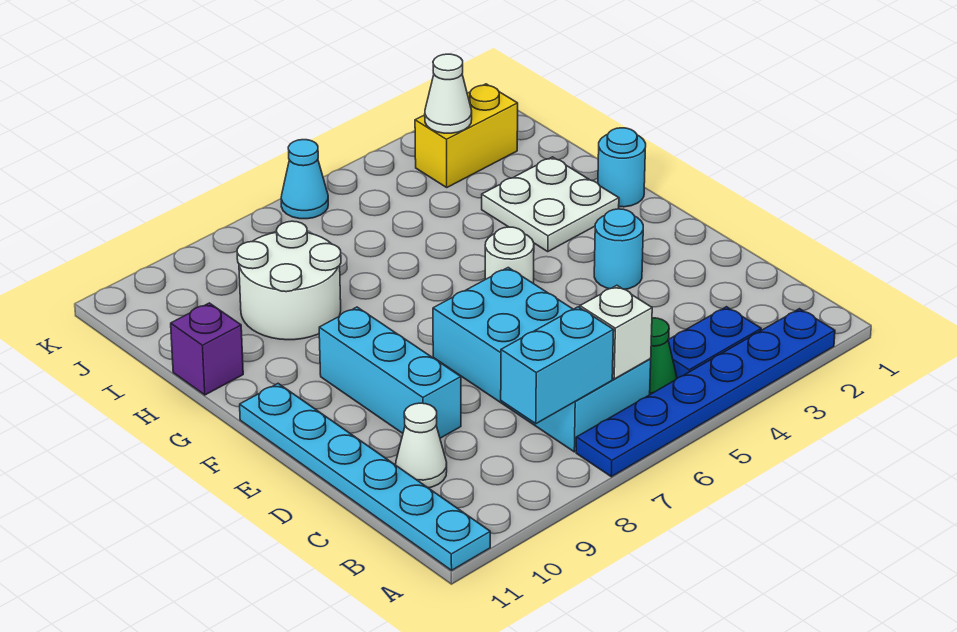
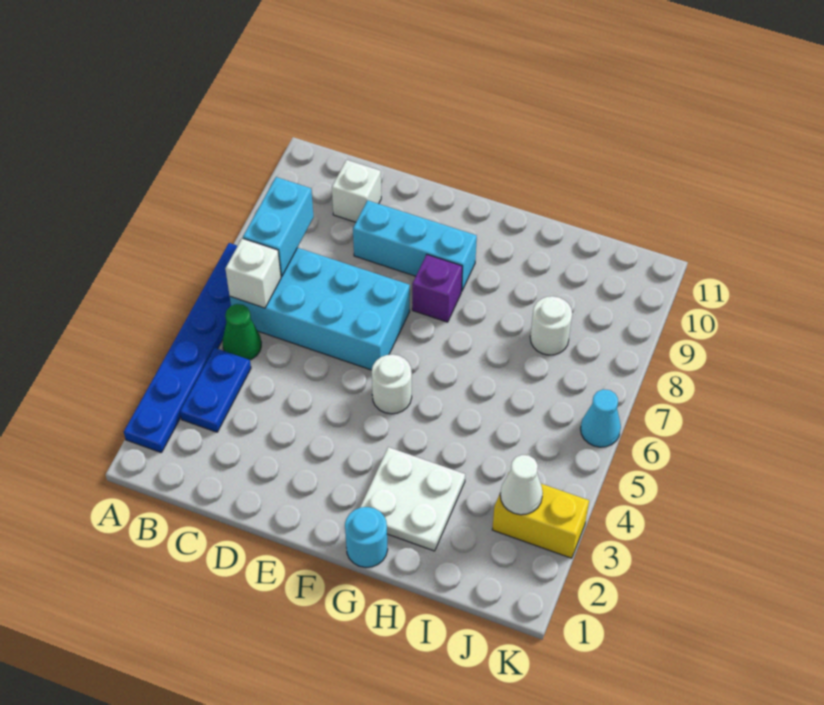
cyan 1x6 plate [240,384,490,570] -> none
white 1x1 cone [396,403,447,488] -> white 1x1 brick [332,160,381,222]
cyan 1x1 round brick [594,209,643,289] -> none
white 2x2 round brick [237,221,341,340] -> white 1x1 round brick [530,296,572,355]
purple 1x1 brick [171,303,243,395] -> purple 1x1 brick moved to [412,255,462,322]
yellow 1x2 brick [415,84,518,187] -> yellow 1x2 brick turned to [492,473,589,558]

